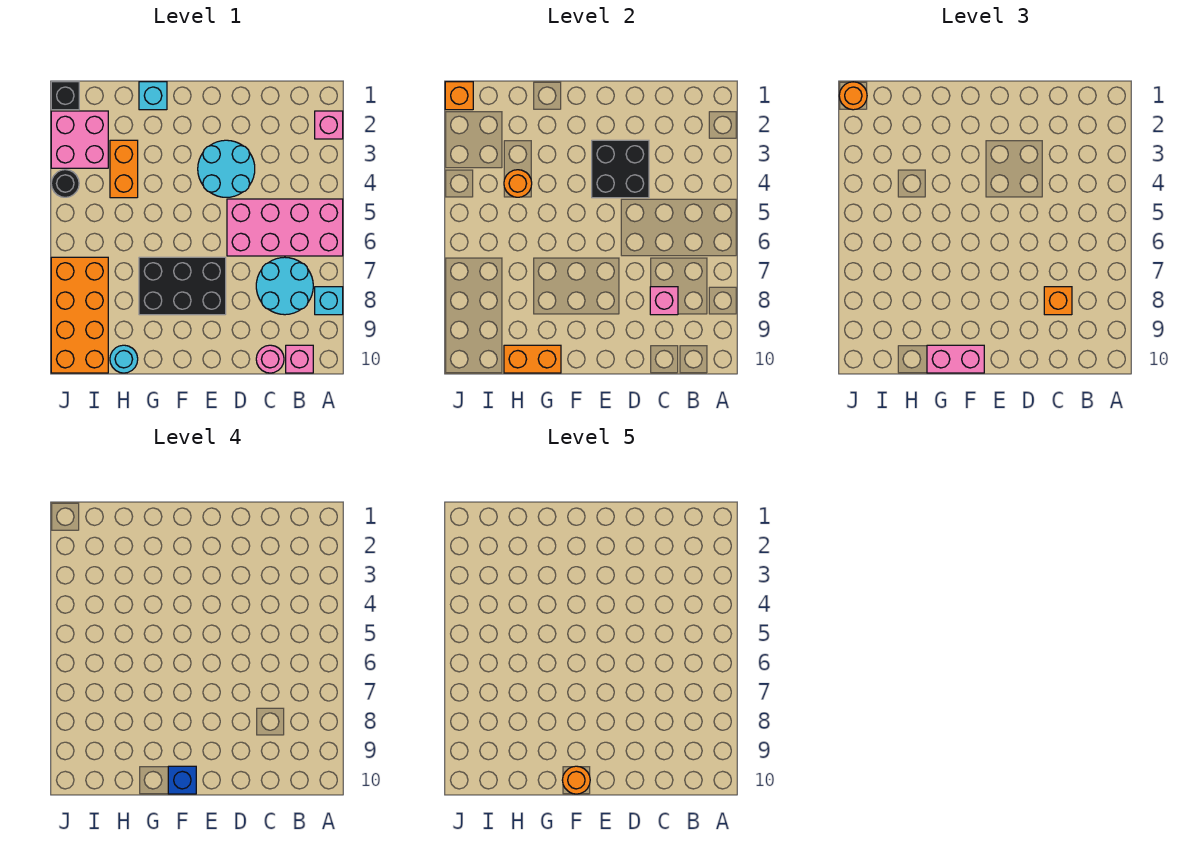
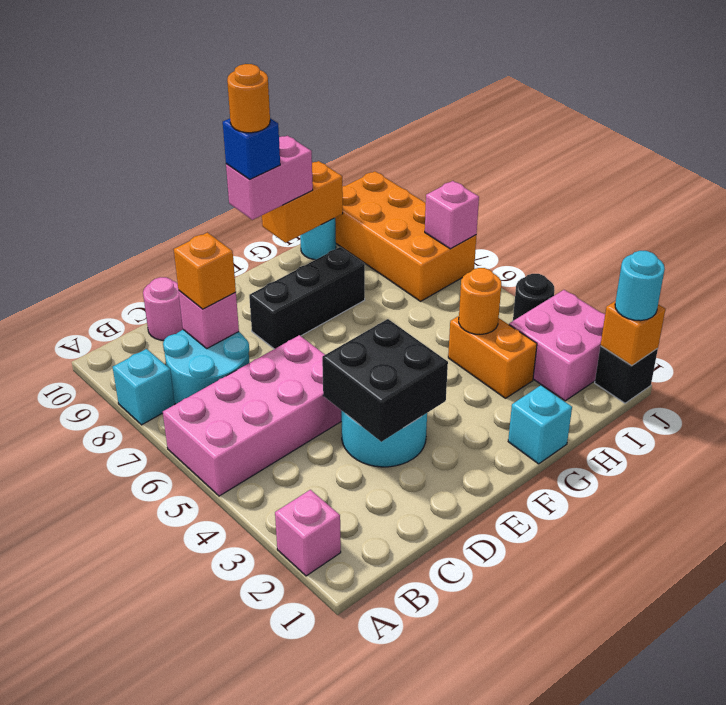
pink 1x1 brick [286,345,313,373] -> pink 1x1 brick moved to [425,181,479,249]
black 2x3 brick [139,257,226,315] -> black 1x3 brick [249,247,365,349]
orange 1x1 round brick [839,82,867,110] -> cyan 1x1 round brick [615,251,665,321]

